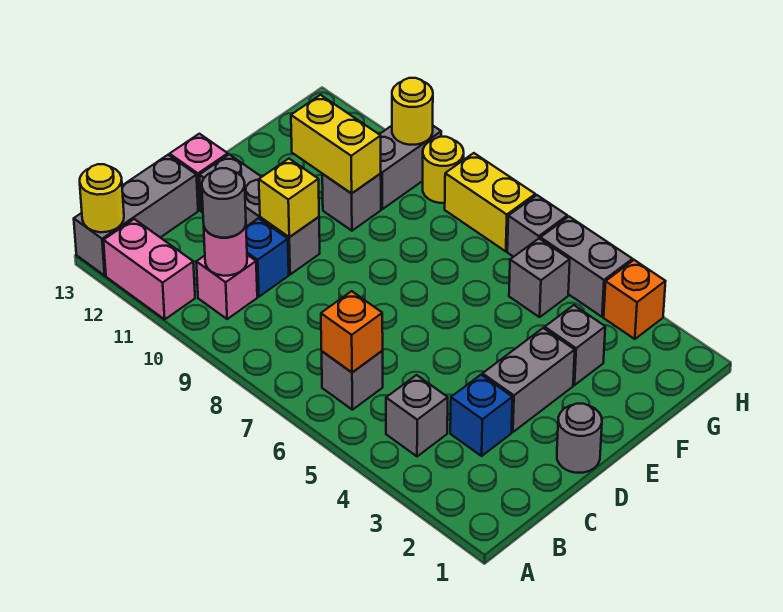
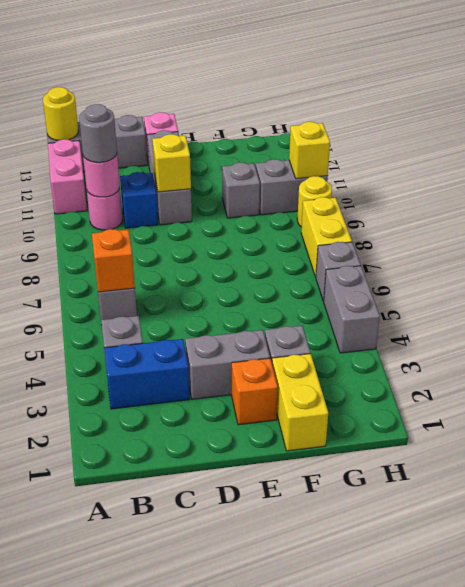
pink 1x1 brick [196,255,257,319] -> pink 1x1 round brick [87,188,122,230]
blue 1x1 brick [450,375,513,456] -> blue 1x2 brick [104,339,190,409]
grey 1x1 round brick [557,404,602,473] -> none
yellow 1x2 brick [291,95,381,193] -> yellow 1x2 brick moved to [272,354,328,451]
grey 1x1 brick [509,239,570,317] -> none
orange 1x1 brick [604,260,666,339] -> orange 1x1 brick moved to [232,358,278,425]
yellow 1x1 round brick [392,78,433,145] -> yellow 1x1 brick [289,122,330,179]

